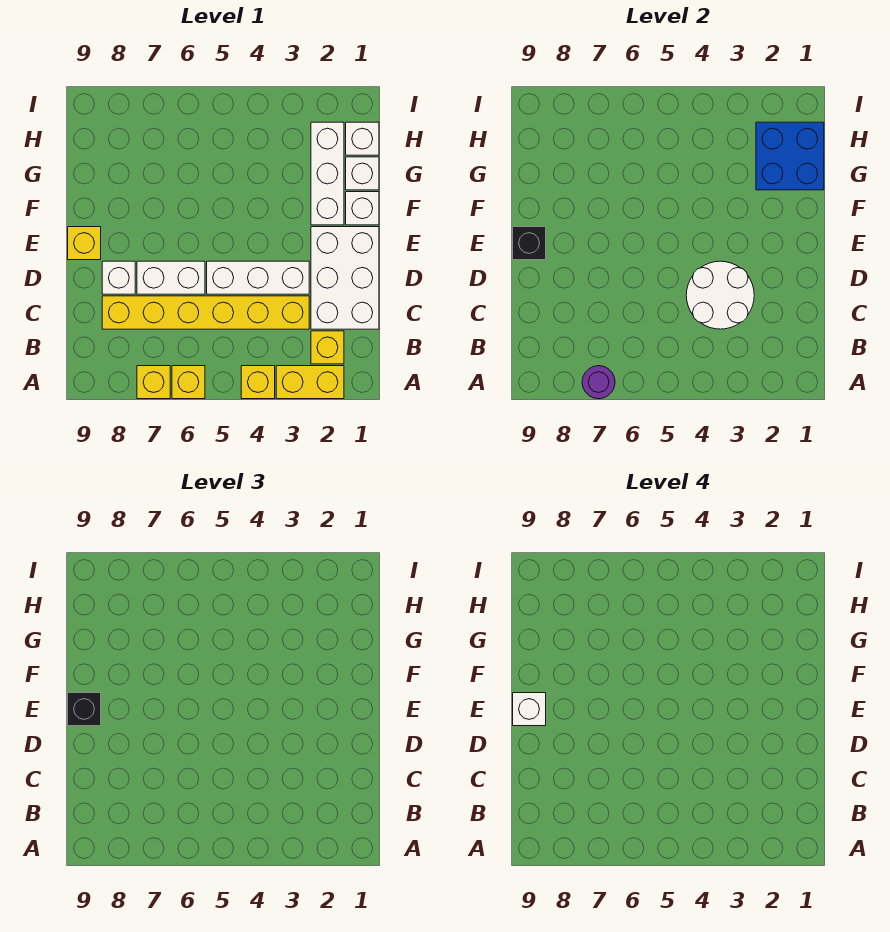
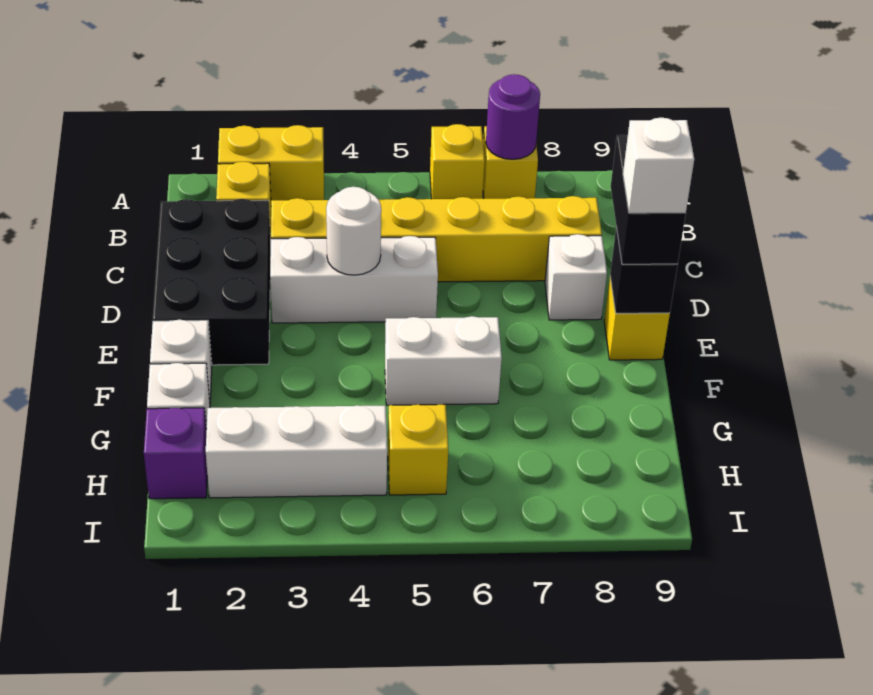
yellow 1x1 brick [241,366,275,399] -> yellow 1x1 brick moved to [388,405,448,495]
white 2x3 brick [311,227,379,329] -> black 2x3 brick [153,199,271,365]
white 2x2 round brick [686,261,754,329] -> white 1x1 round brick [326,187,381,275]
white 1x2 brick [137,261,205,294] -> white 1x2 brick moved to [385,316,502,405]
black 1x1 brick [68,693,101,726] -> black 1x2 brick [611,135,686,264]
white 1x3 brick [311,122,344,225] -> white 1x3 brick turned to [206,405,387,498]
blue 2x2 brick [756,122,824,190] -> none
white 1x1 brick [346,122,379,155] -> purple 1x1 brick [144,408,207,499]

